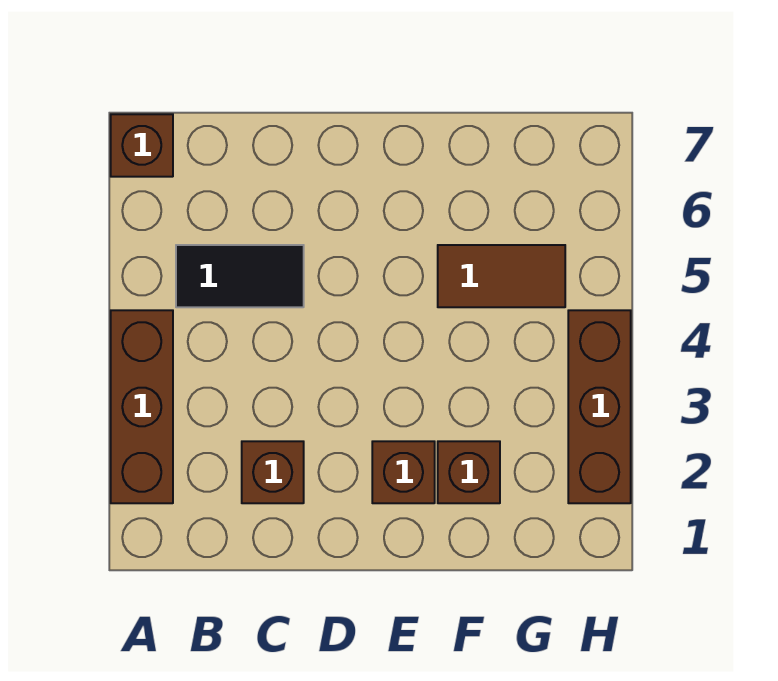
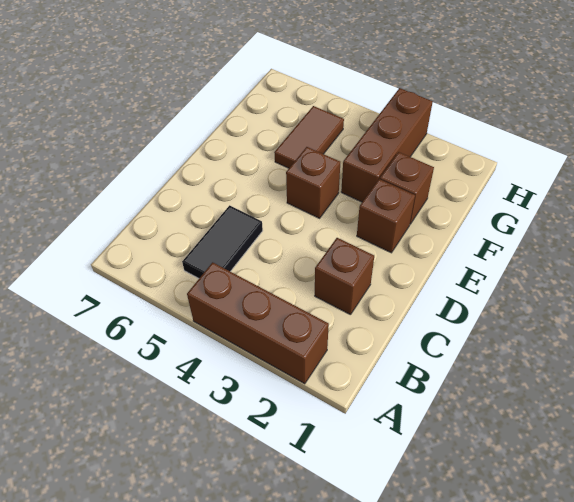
brown 1x1 brick [111,114,173,177] -> brown 1x1 brick moved to [286,147,340,218]
brown 1x3 brick [568,310,631,503] -> brown 1x3 brick turned to [341,88,433,202]

